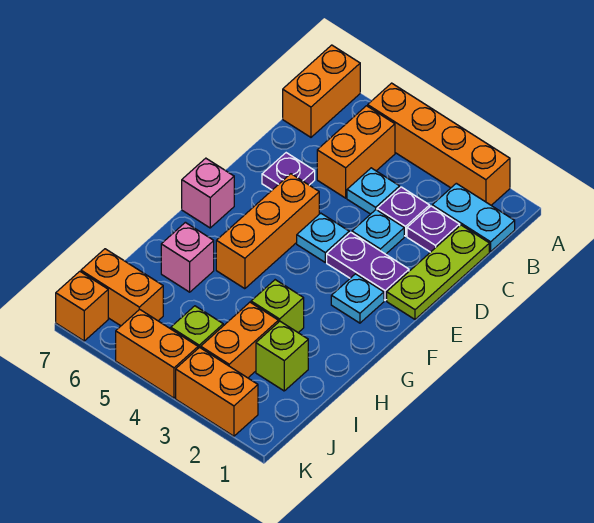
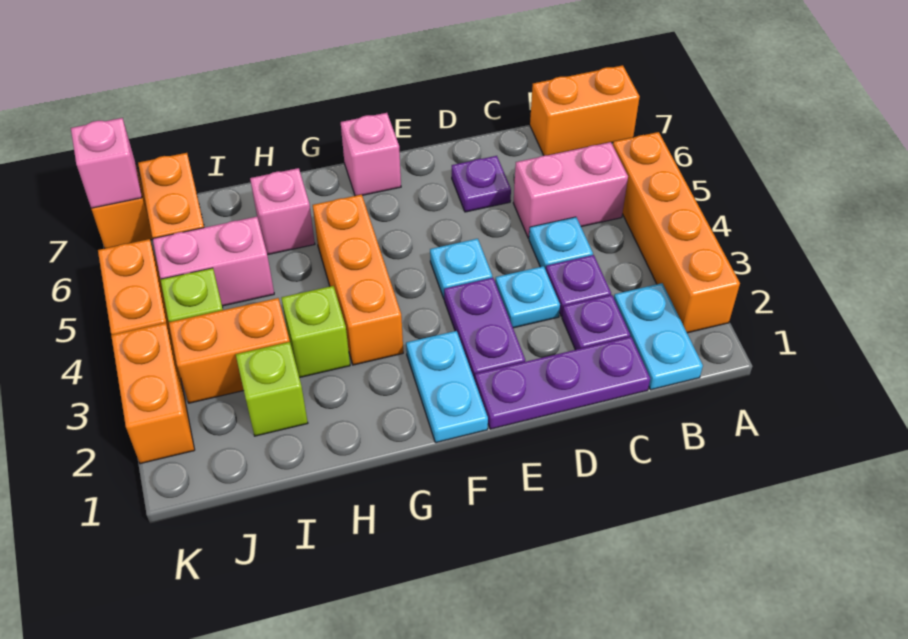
orange 1x2 brick [317,106,395,198] -> pink 1x2 brick [513,142,628,238]
lime 1x3 plate [387,225,489,319] -> purple 1x3 plate [475,337,650,429]
orange 1x3 brick [216,174,319,289] -> orange 1x3 brick turned to [313,195,403,365]
cyan 1x1 plate [331,274,384,323] -> cyan 1x2 plate [406,331,488,443]
none -> pink 1x2 brick [153,217,274,306]
none -> pink 1x1 brick [71,118,142,208]

